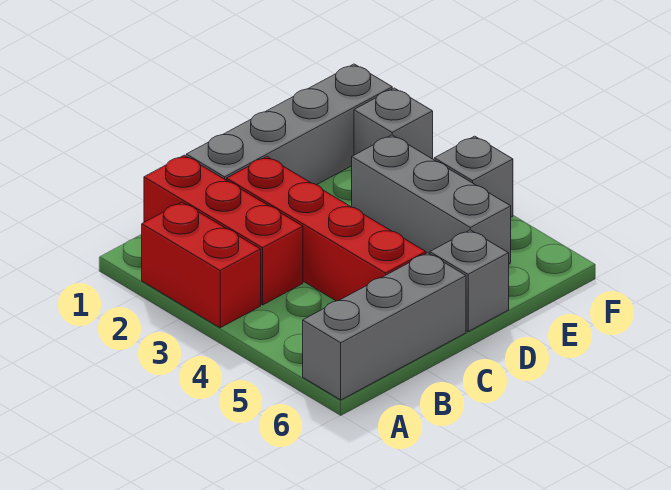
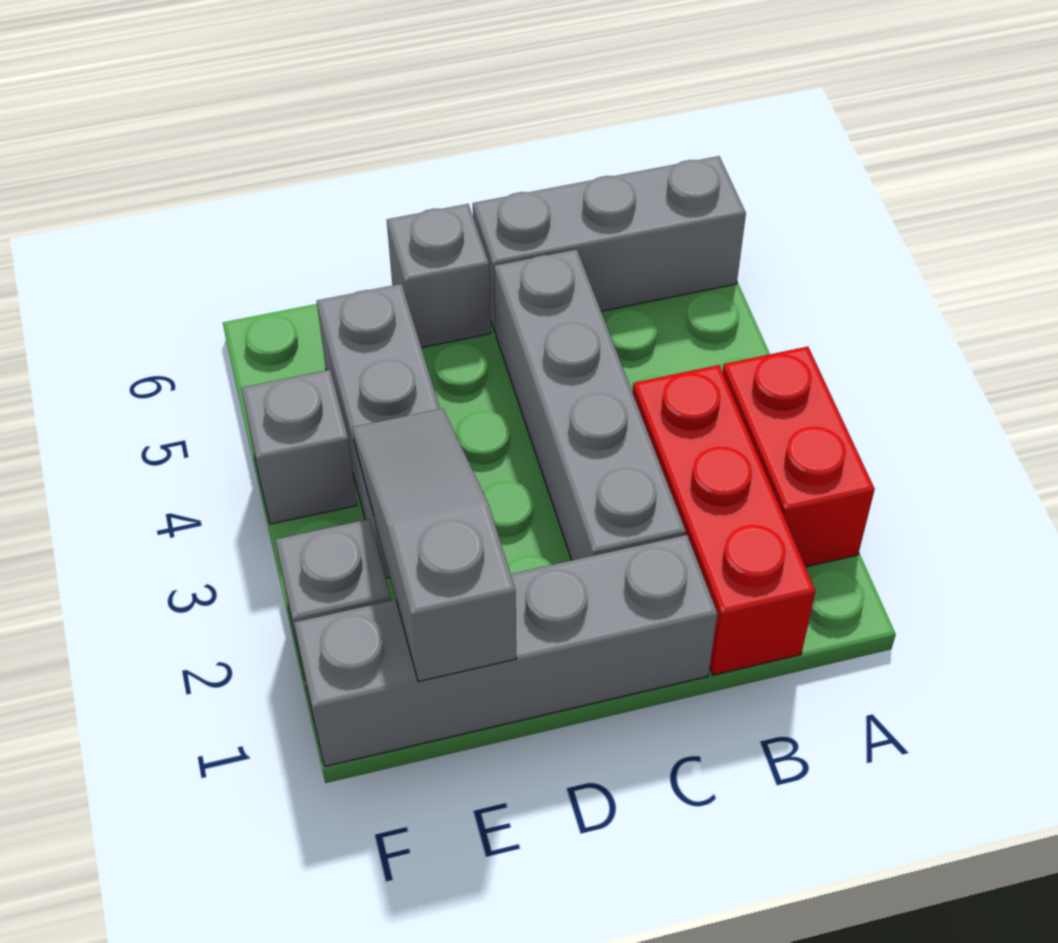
red 1x4 brick [227,157,426,301] -> grey 1x4 brick [494,249,686,560]
none -> grey 1x3 slope [352,408,516,682]

